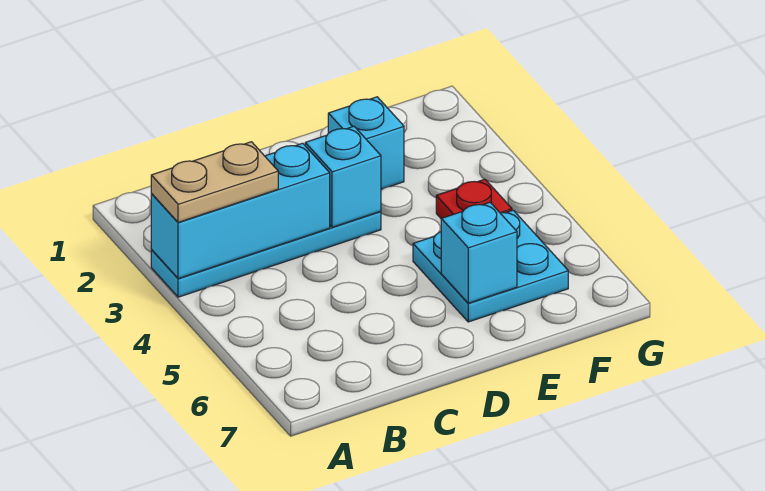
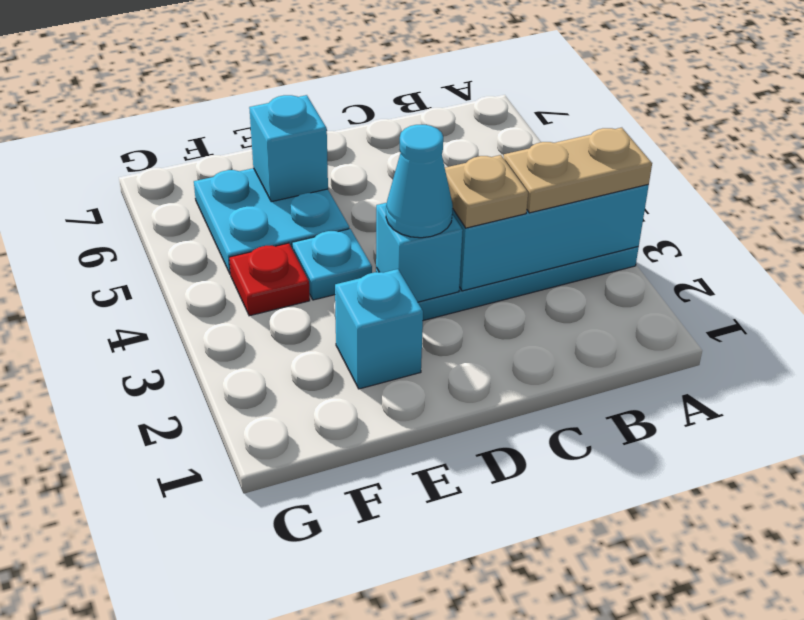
none -> tan 1x1 plate [445,155,528,228]
none -> cyan 1x1 cone [386,125,453,238]
none -> cyan 1x1 plate [292,229,372,300]

